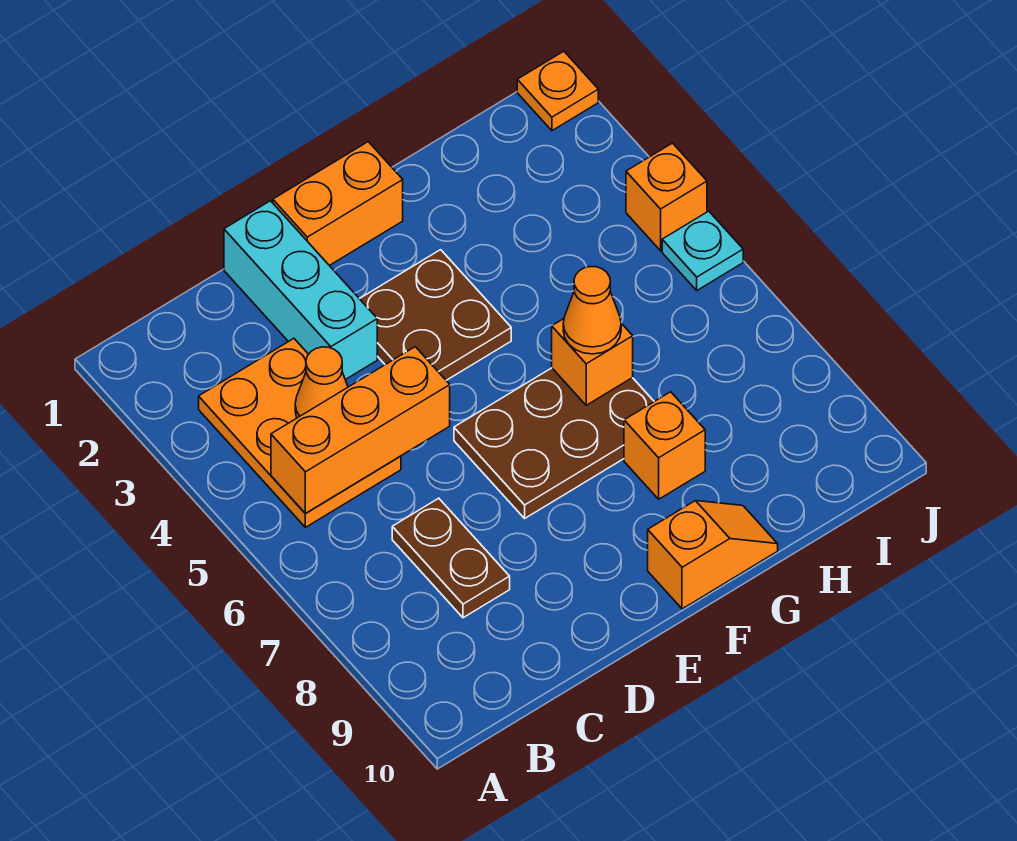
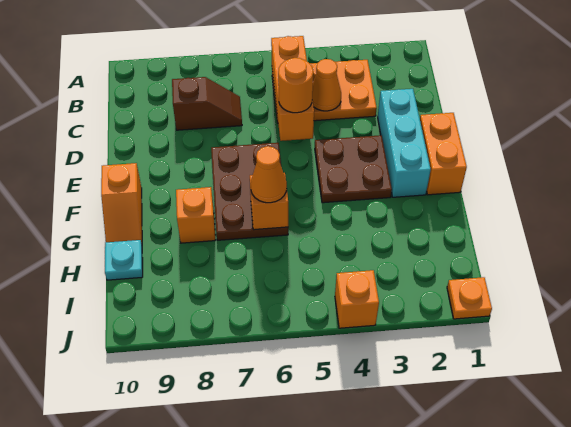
brown 1x2 plate [392,498,510,618] -> brown 1x2 slope [172,77,242,130]
cyan 1x3 brick [224,201,377,380] -> cyan 1x3 brick turned to [378,89,431,197]
none -> orange 1x1 round brick [278,58,313,113]
cyan 1x1 plate [662,211,743,290] -> cyan 1x1 plate moved to [105,240,143,280]

